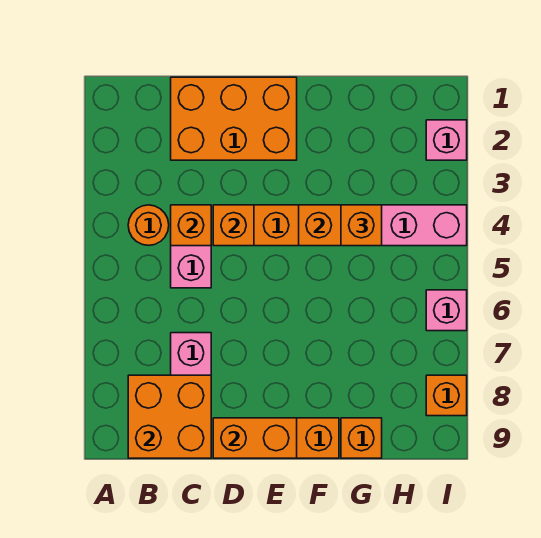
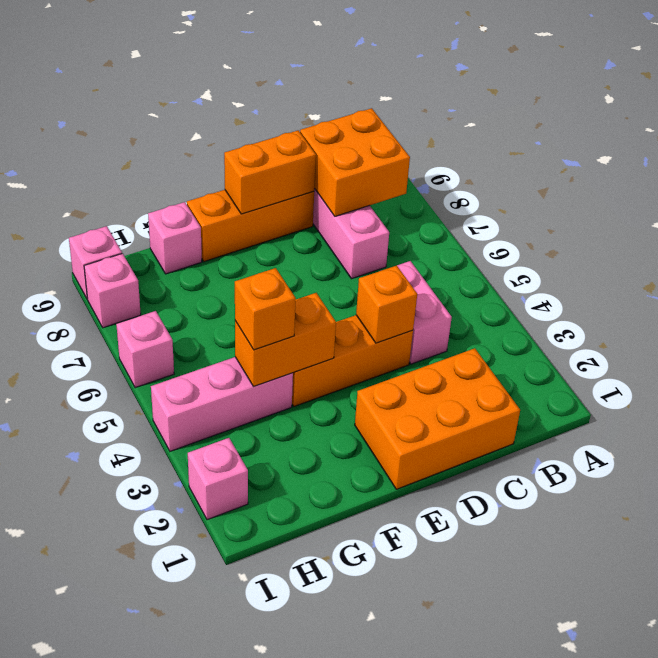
orange 1x1 round brick [128,205,169,245] -> none
orange 1x1 brick [171,205,211,246] -> none
orange 1x1 brick [341,418,382,458] -> pink 1x1 brick [148,202,202,274]
orange 1x1 brick [426,375,467,416] -> pink 1x1 brick [84,254,141,328]
none -> pink 1x1 brick [69,226,122,299]

